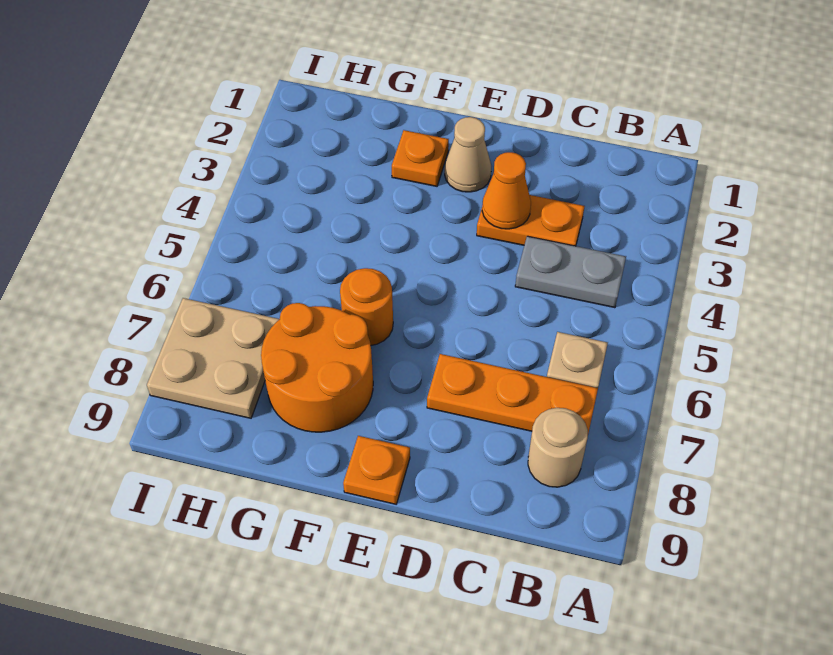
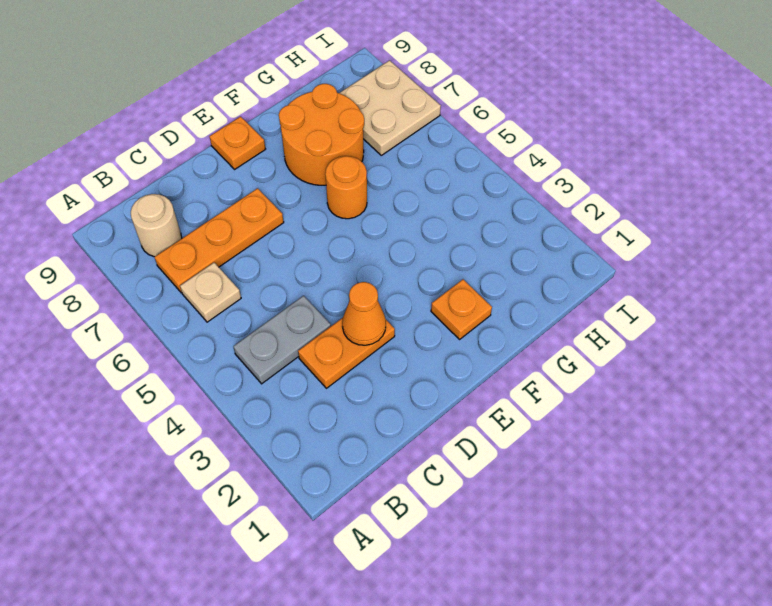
tan 1x1 cone [445,117,492,192] -> none

